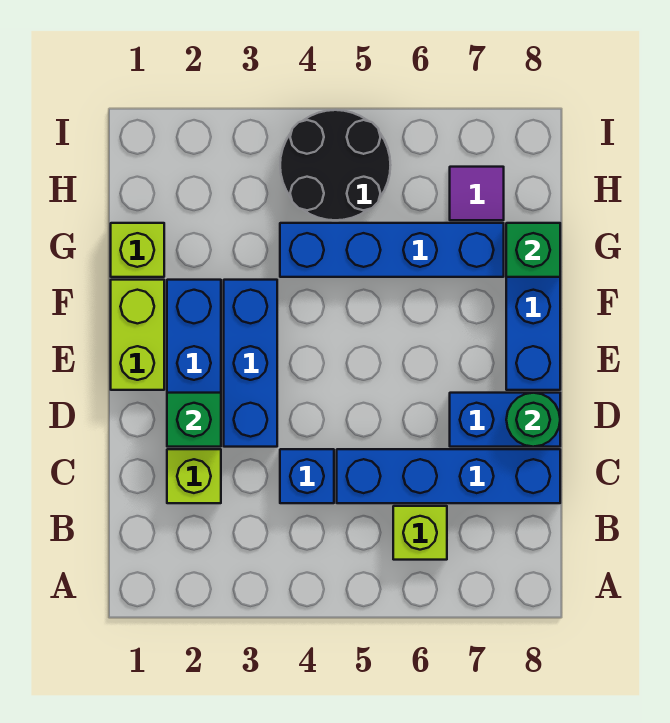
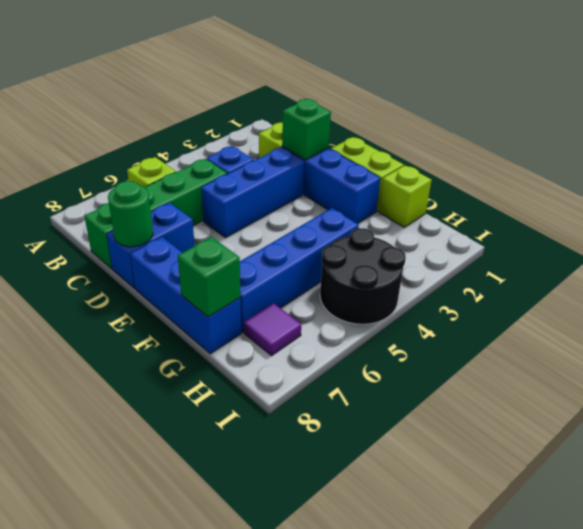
blue 1x4 brick [337,449,560,503] -> green 1x4 brick [84,159,227,269]
blue 1x3 brick [224,280,277,447] -> blue 1x3 brick turned to [201,148,304,238]

